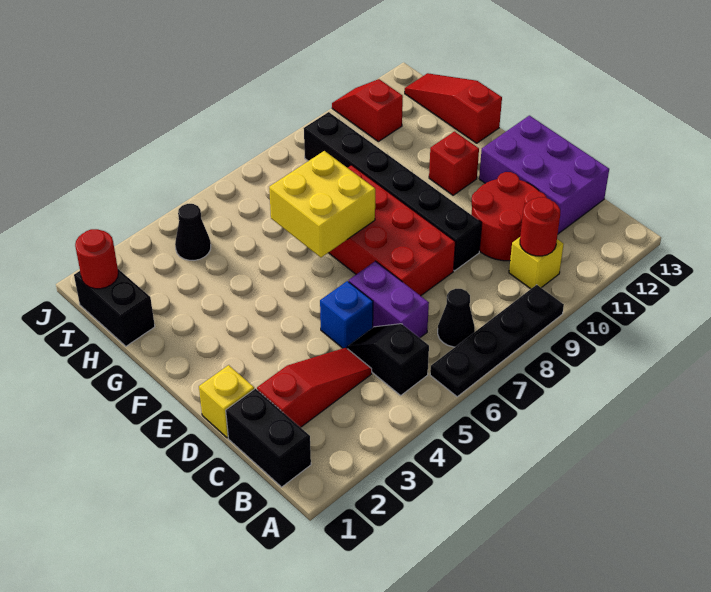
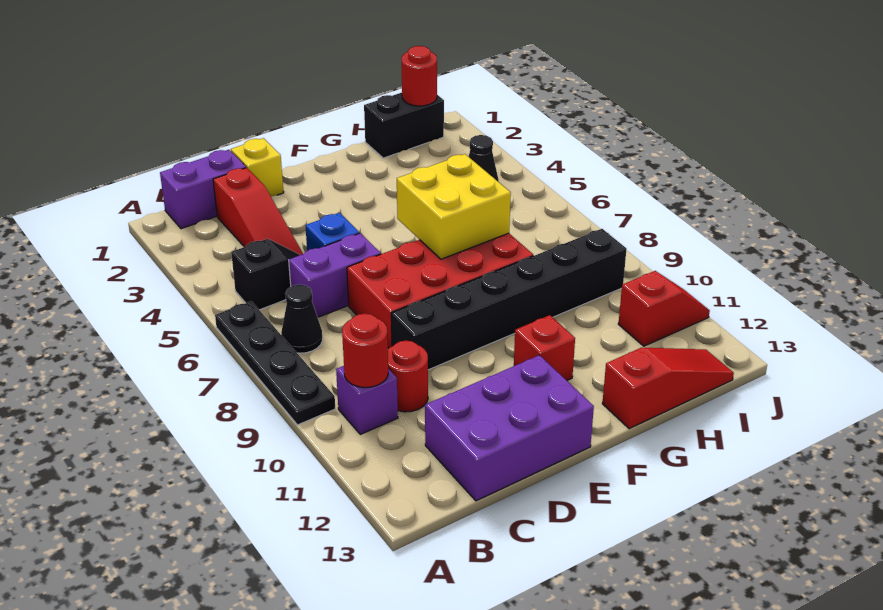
black 1x2 brick [226,389,311,487] -> purple 1x2 brick [160,150,246,229]
yellow 1x1 brick [509,237,564,289] -> purple 1x1 brick [336,366,398,434]
red 2x2 round brick [471,172,547,261] -> red 1x1 round brick [388,340,428,412]

